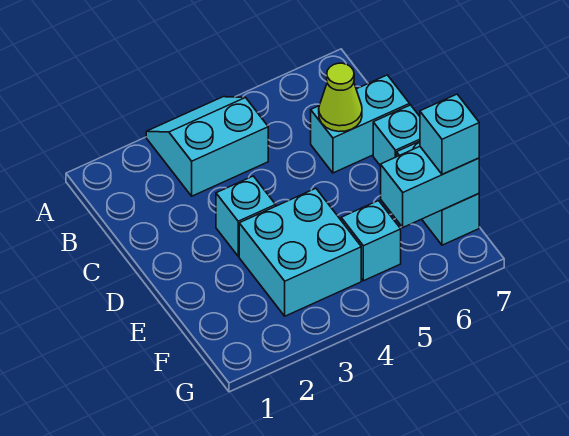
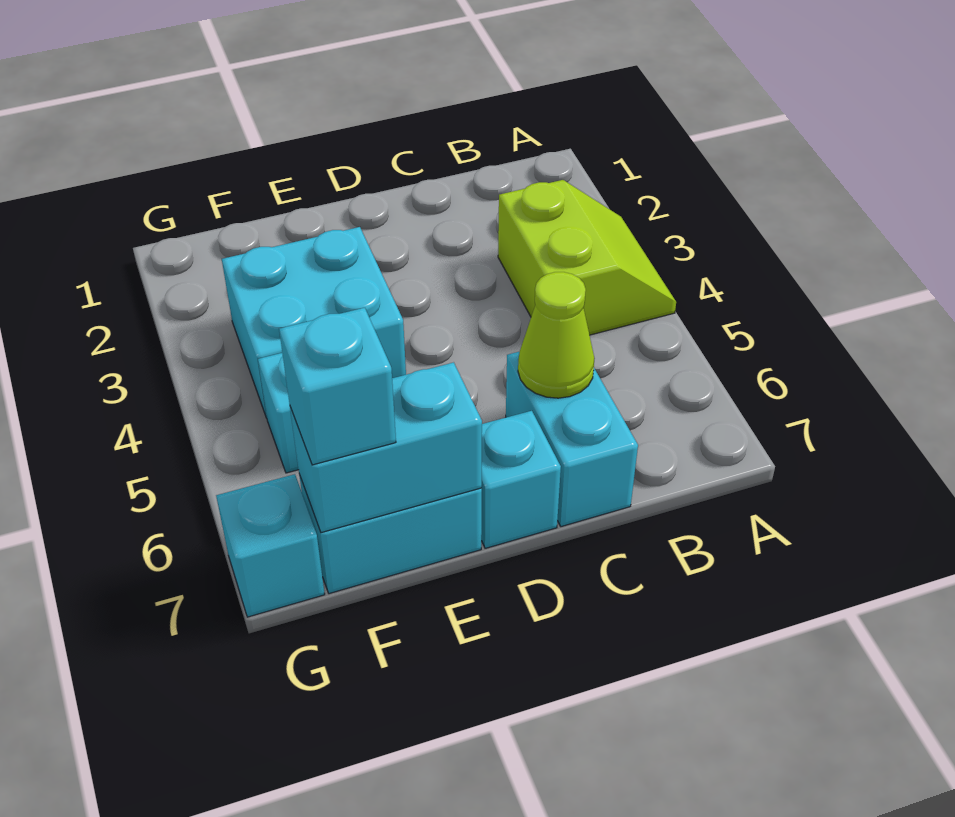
cyan 2x2 slope [146,97,268,196] -> lime 2x2 slope [498,180,676,335]
cyan 1x1 brick [216,176,276,256] -> cyan 1x1 brick moved to [216,474,325,617]
cyan 1x2 brick [381,147,479,227] -> cyan 1x2 brick turned to [290,362,482,533]

